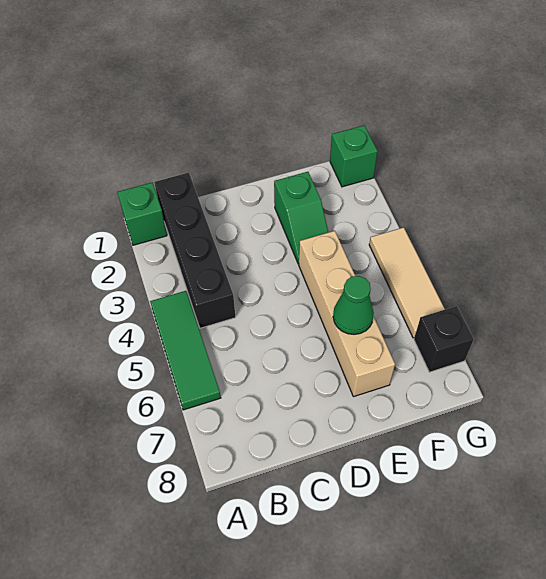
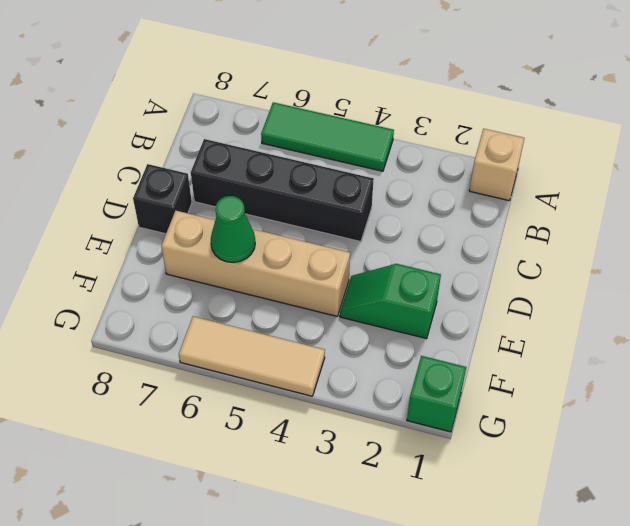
green 1x1 brick [117,183,167,245] -> tan 1x1 brick [469,129,524,201]
black 1x4 brick [154,173,236,328] -> black 1x4 brick moved to [191,139,374,242]
black 1x1 brick [414,306,474,372] -> black 1x1 brick moved to [133,164,192,234]

